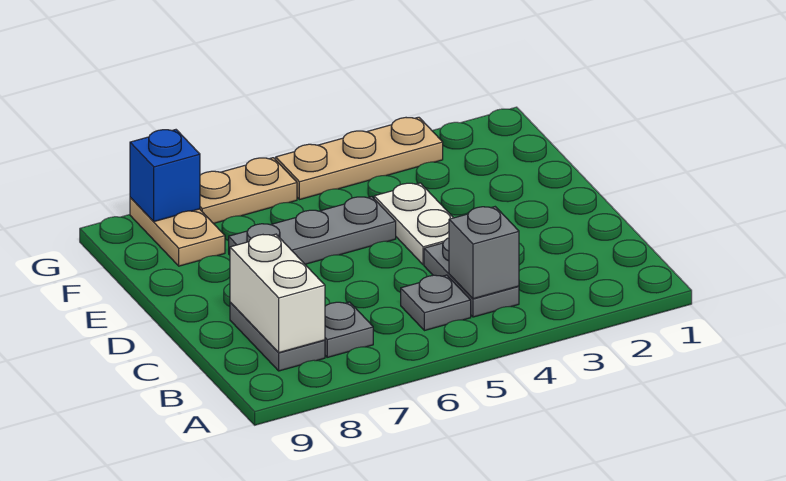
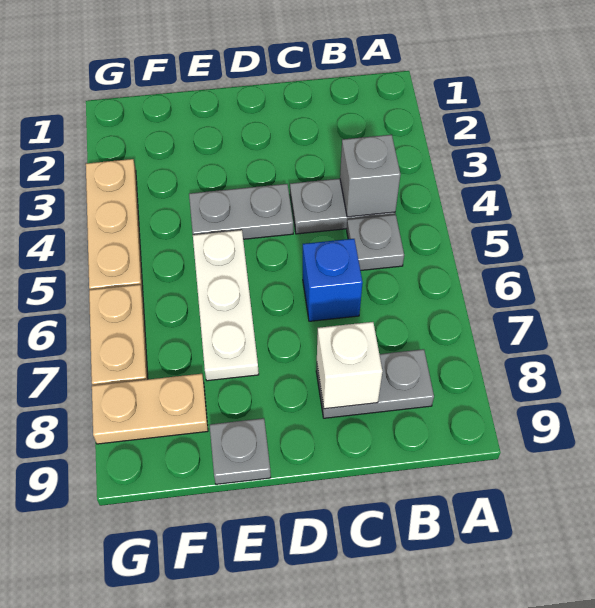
grey 1x1 plate [325,302,373,357] -> grey 1x1 plate moved to [210,418,271,484]
white 1x2 brick [230,234,325,353] -> white 1x1 brick [317,322,383,409]
white 1x2 plate [374,183,453,265] -> grey 1x2 plate [189,184,293,239]
grey 1x3 plate [229,197,396,264] -> white 1x3 plate [193,230,259,381]
blue 1x1 brick [130,130,200,222] -> blue 1x1 brick moved to [303,239,363,321]

